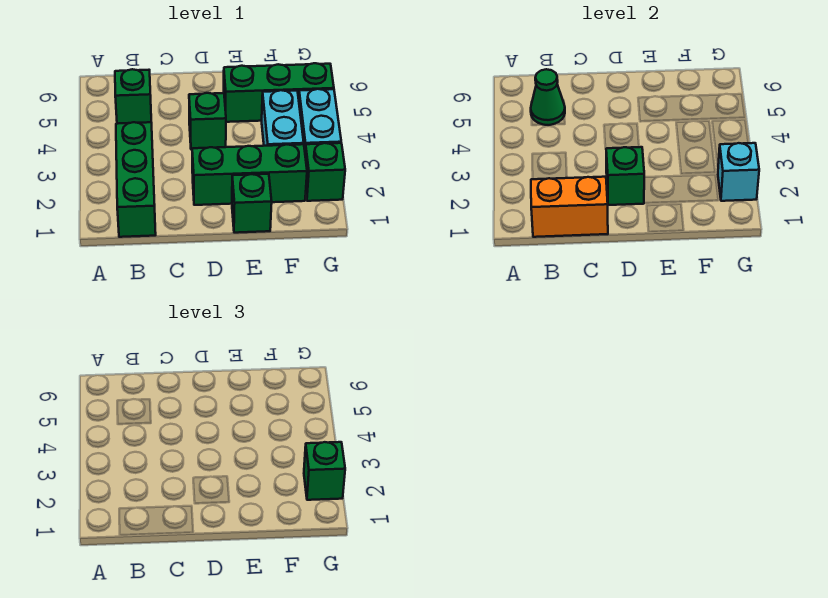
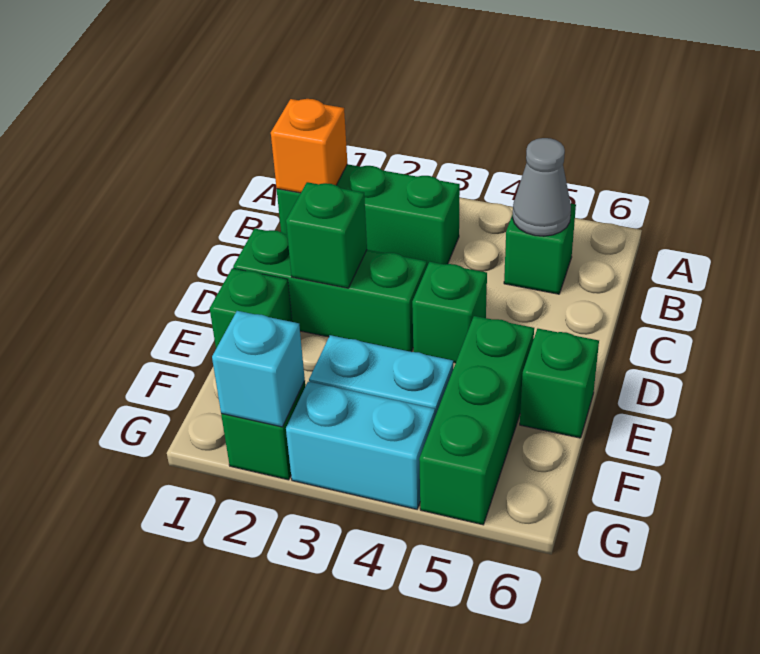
orange 1x2 brick [531,177,608,237] -> orange 1x1 brick [271,99,347,193]
green 1x1 cone [531,69,565,125] -> grey 1x1 cone [512,138,571,236]
green 1x3 brick [192,144,307,205] -> green 1x3 brick turned to [233,229,427,352]
green 1x1 brick [304,442,345,500] -> green 1x1 brick moved to [520,329,599,438]

